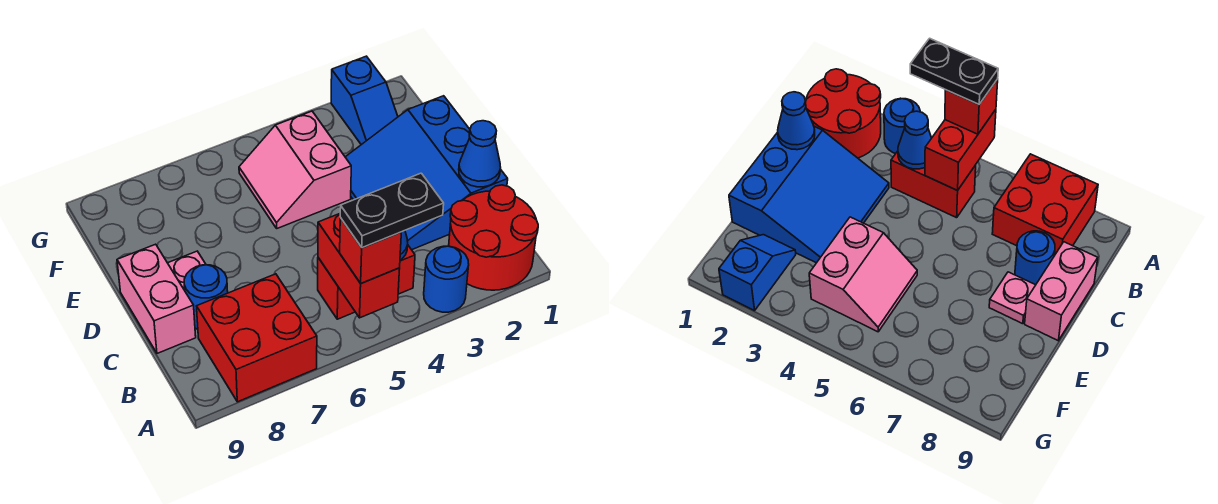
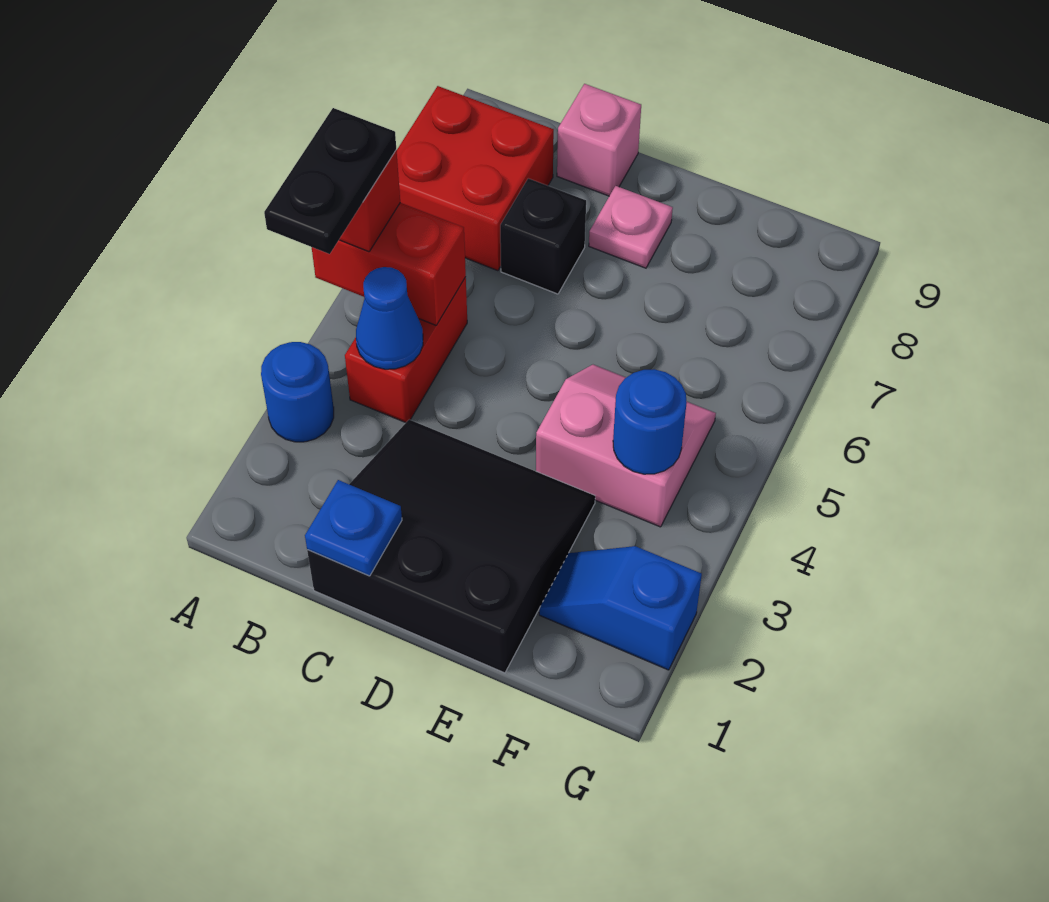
red 2x2 round brick [449,185,538,290] -> none
blue 3x3 slope [345,96,508,250] -> black 3x3 slope [307,420,595,673]
blue 1x1 cone [459,121,501,187] -> blue 1x1 plate [305,480,402,576]
none -> black 1x1 brick [500,178,586,294]
blue 1x1 round brick [184,265,228,329] -> blue 1x1 round brick moved to [613,369,687,474]
pink 1x2 brick [117,244,196,353] -> pink 1x1 brick [557,84,641,196]

